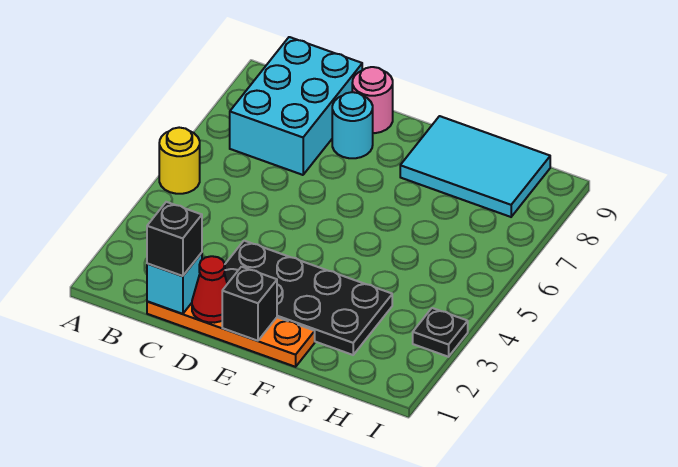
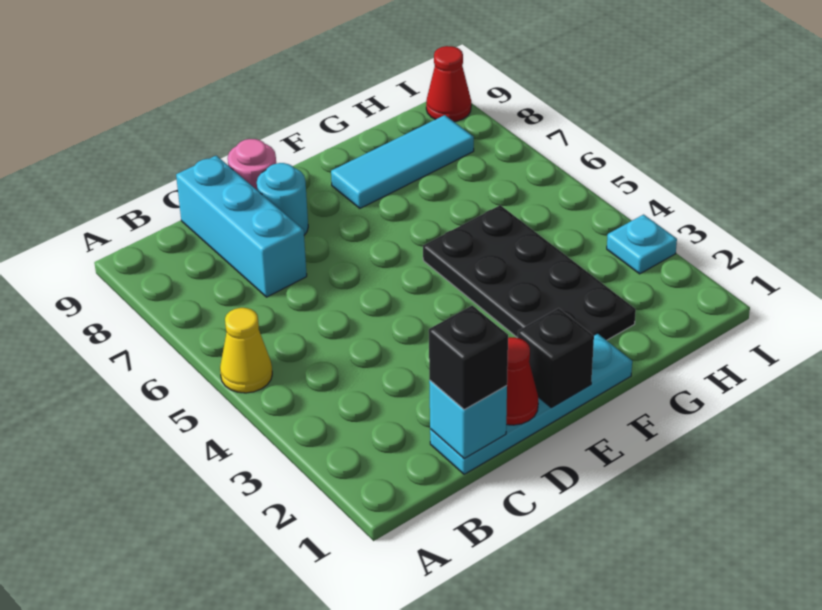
yellow 1x1 round brick [159,128,200,194] -> yellow 1x1 cone [220,308,272,393]
cyan 2x3 brick [230,37,362,175] -> cyan 1x3 brick [176,156,307,297]
orange 1x4 plate [147,301,315,367] -> cyan 1x4 plate [430,333,632,474]
black 2x4 plate [224,241,392,355] -> black 2x4 plate turned to [423,205,636,340]
cyan 2x3 tile [400,116,550,217] -> cyan 1x3 tile [331,115,474,208]
black 1x1 plate [413,308,468,357] -> cyan 1x1 plate [607,215,677,274]
none -> red 1x1 cone [426,46,471,122]

